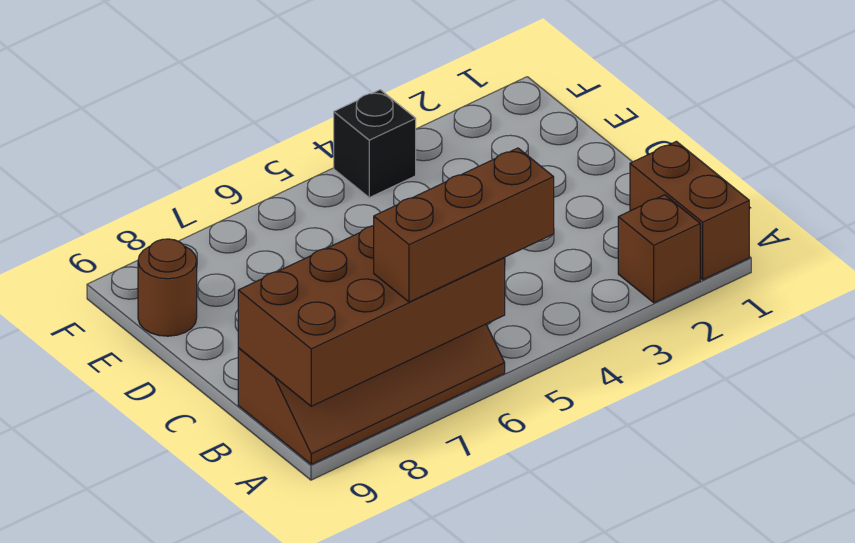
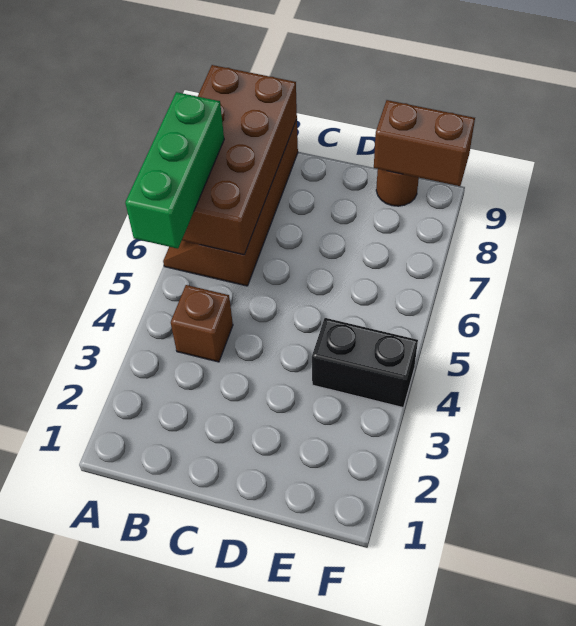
brown 1x2 brick [630,141,749,280] -> brown 1x2 brick moved to [374,100,475,186]
brown 1x1 brick [618,195,700,303] -> brown 1x1 brick moved to [171,285,233,362]
brown 1x3 brick [374,148,554,302] -> green 1x3 brick [125,92,224,249]
black 1x1 brick [334,90,416,198] -> black 1x2 brick [312,318,418,407]

